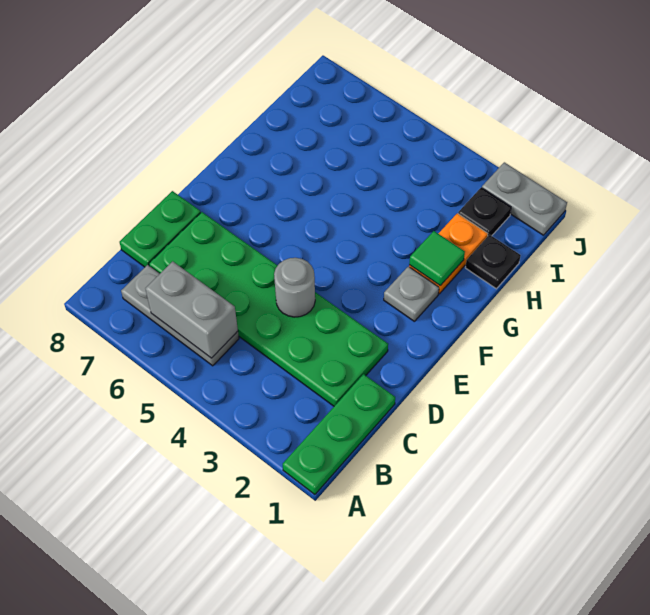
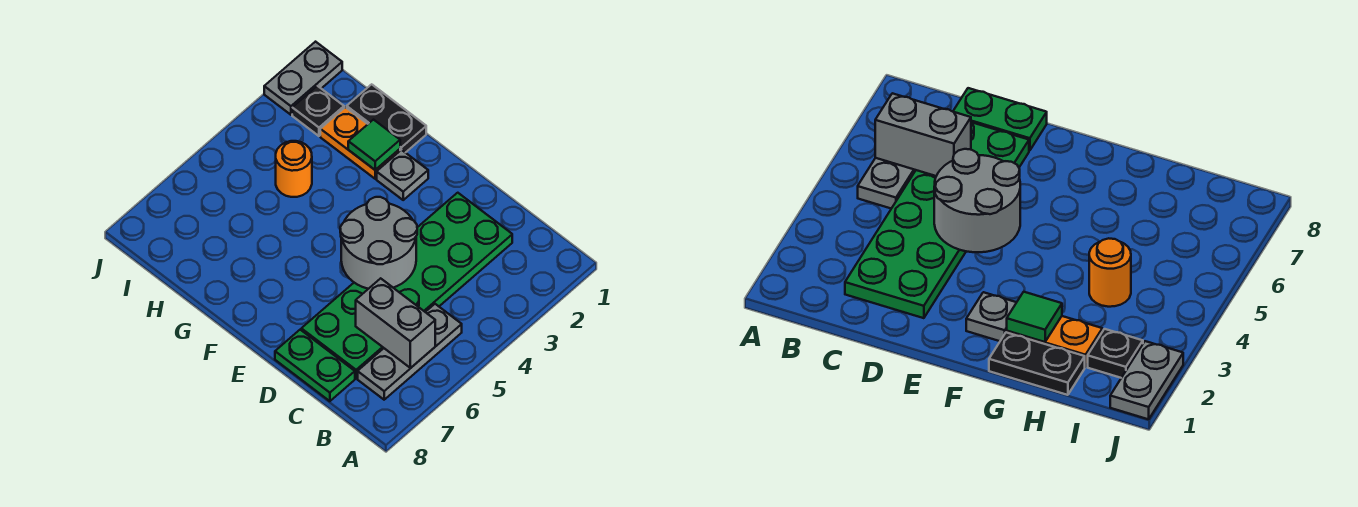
green 1x3 plate [283,374,395,495] -> none
grey 1x2 brick [145,261,238,358] -> grey 1x2 brick turned to [356,278,435,368]
grey 1x1 round brick [274,258,315,317] -> grey 2x2 round brick [340,197,417,289]
black 1x1 plate [465,235,521,289] -> black 1x2 plate [347,84,426,153]
none -> orange 1x1 round brick [276,141,312,197]

